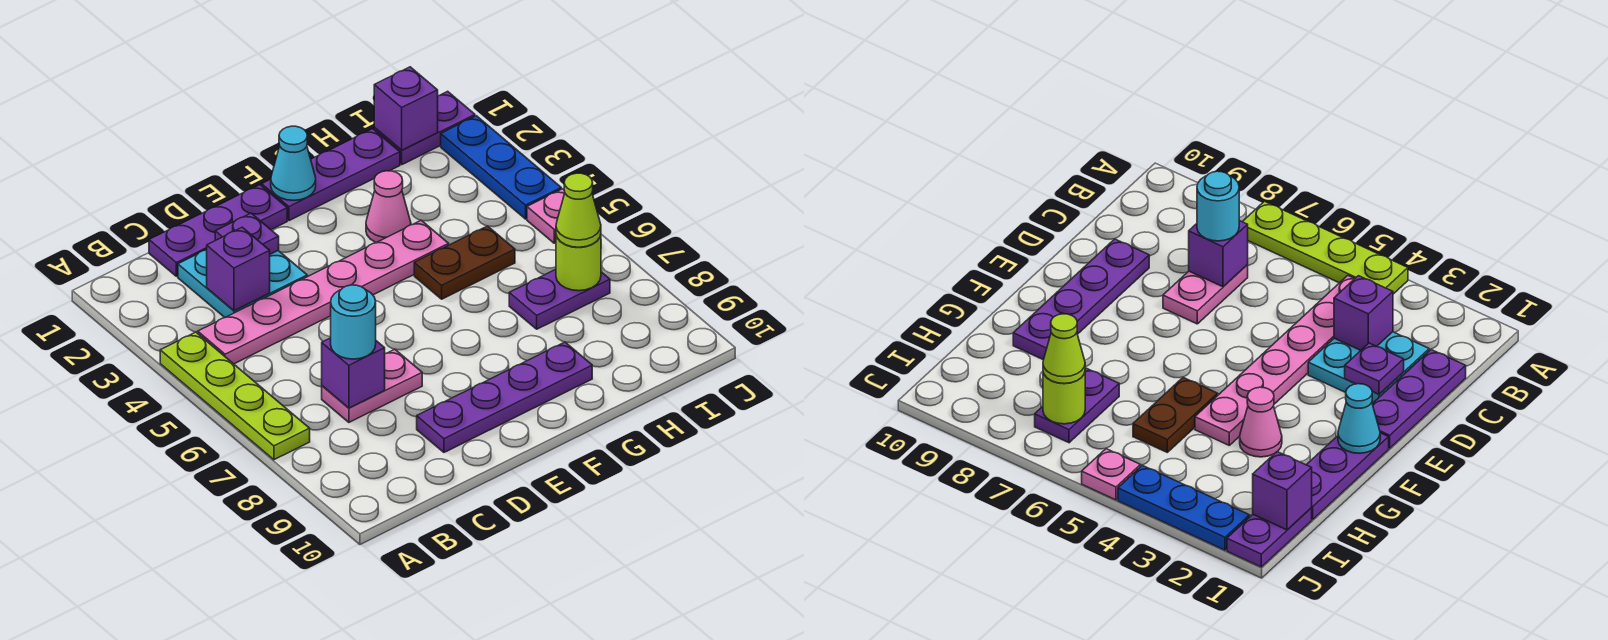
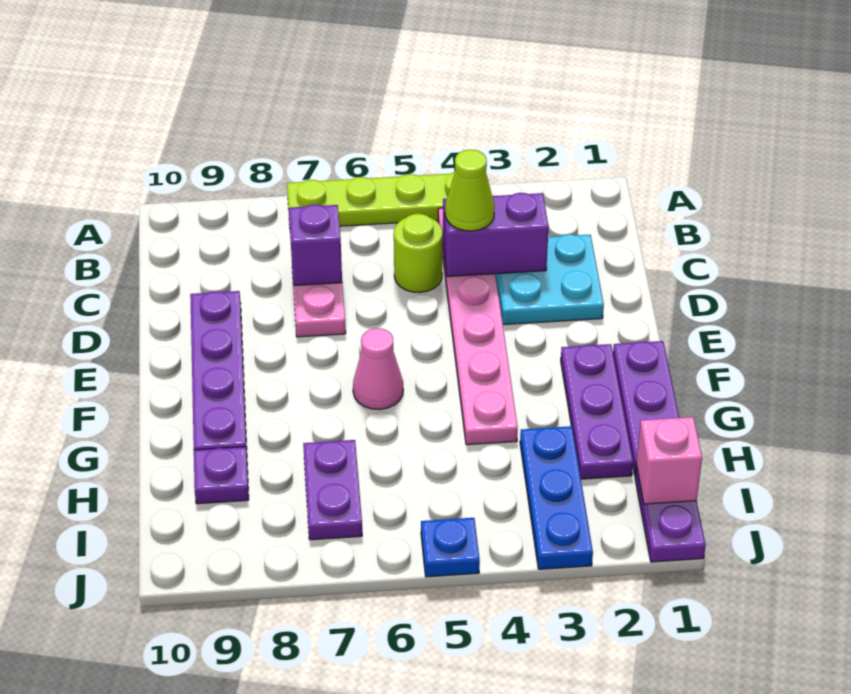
purple 1x3 plate [149,185,287,276] -> purple 1x3 plate moved to [561,344,633,479]
purple 1x1 brick [207,227,270,311] -> purple 1x2 brick [443,193,549,277]
cyan 1x1 round brick [331,285,376,359] -> none
purple 1x1 plate [215,213,279,254] -> purple 1x1 plate moved to [194,447,249,504]
cyan 1x1 cone [271,126,316,200] -> none
pink 1x1 cone [366,171,411,242] -> pink 1x1 cone moved to [353,328,403,409]
brown 1x2 plate [414,226,515,299] -> none
purple 1x1 brick [374,67,438,150] -> pink 1x1 brick [636,417,702,504]
lime 1x1 round brick [556,235,601,291] -> lime 1x1 round brick moved to [394,214,443,292]
lime 1x1 cone [556,173,601,247] -> lime 1x1 cone moved to [445,149,495,231]
blue 1x3 plate [441,116,561,219] -> blue 1x3 plate turned to [520,426,593,569]
pink 1x1 plate [527,189,565,243] -> blue 1x1 plate [421,518,480,577]

